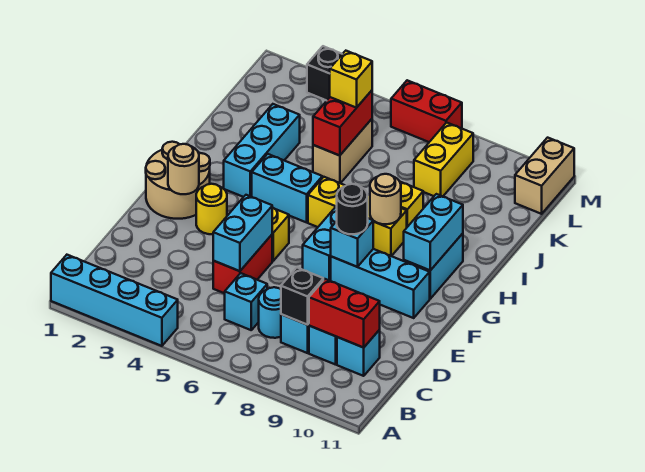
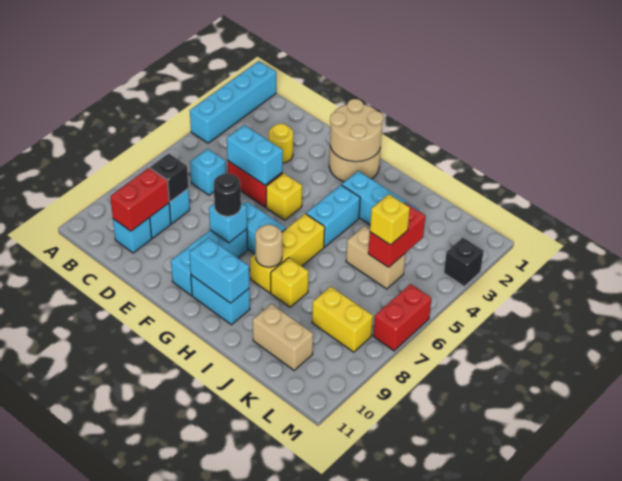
cyan 1x1 round brick [259,287,281,338] -> none
tan 1x1 round brick [168,144,199,194] -> tan 2x2 round brick [330,99,383,162]
yellow 1x1 round brick [196,184,227,234] -> yellow 1x1 round brick moved to [269,124,293,163]
red 1x2 brick [313,91,372,156] -> red 1x2 brick turned to [368,203,425,267]
tan 1x2 brick [515,138,574,214] -> tan 1x2 brick moved to [253,304,313,370]

